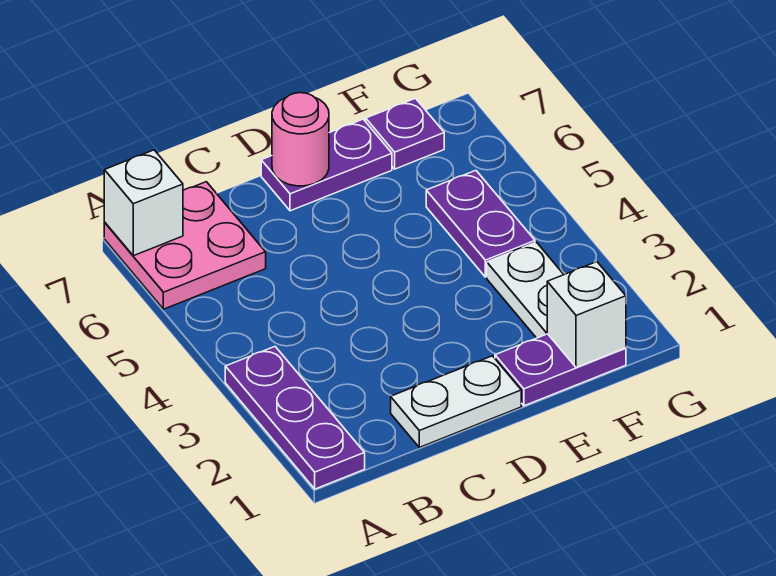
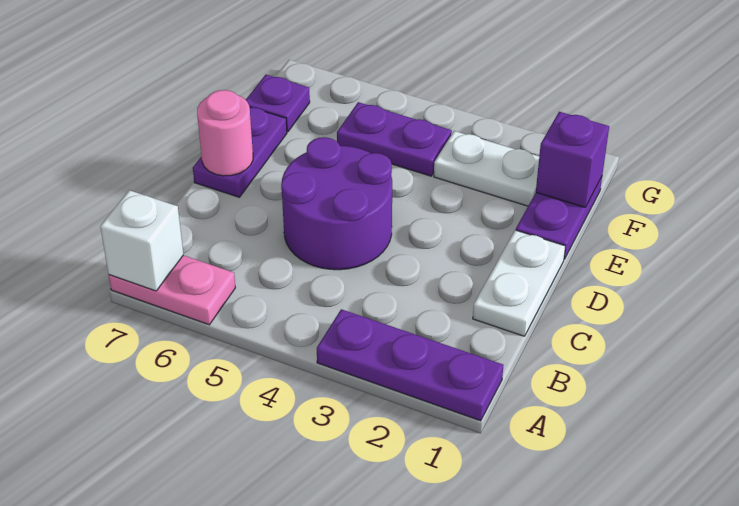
pink 2x2 plate [104,182,266,309] -> pink 1x2 plate [109,255,235,325]
none -> purple 2x2 round brick [281,137,392,270]
white 1x1 brick [547,262,626,368] -> purple 1x1 brick [536,112,609,207]

